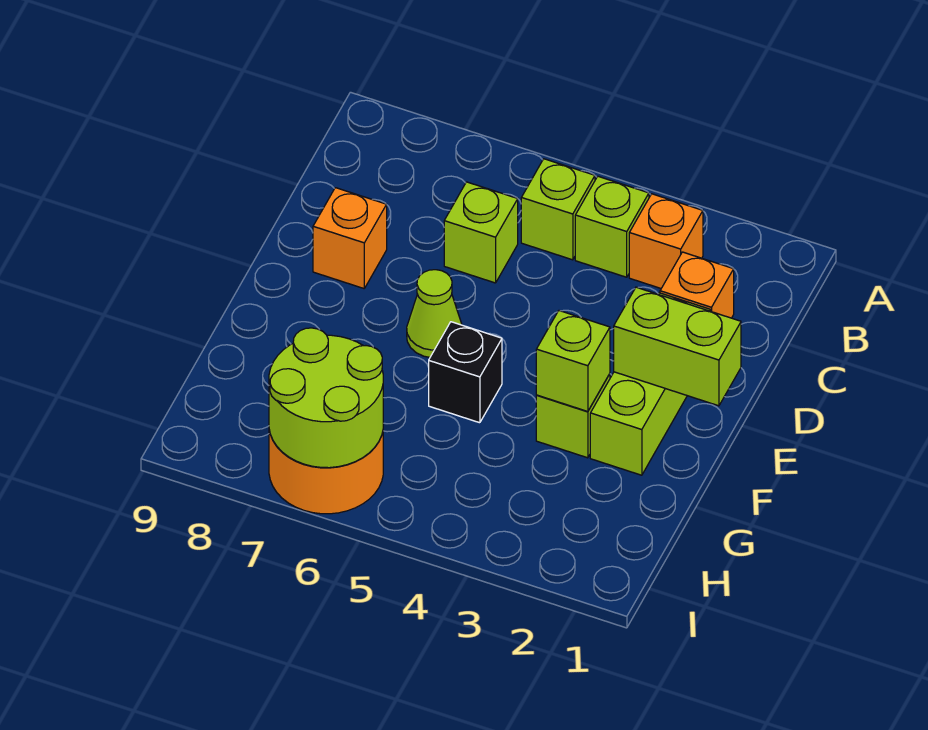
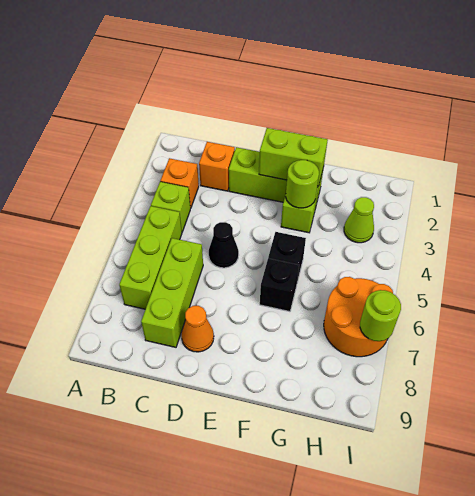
lime 1x1 brick [521,159,595,260] -> lime 1x3 brick [119,206,182,309]
lime 1x1 brick [444,182,518,283] -> lime 1x3 brick [141,238,203,347]
none -> black 1x1 cone [209,222,239,268]
orange 1x1 brick [313,188,387,288] -> orange 1x1 cone [181,306,214,352]
lime 1x2 brick [614,287,741,406] -> lime 1x2 brick turned to [259,128,328,186]
lime 1x1 cone [407,270,462,357] -> lime 1x1 cone moved to [344,197,374,243]
lime 1x1 brick [536,311,610,411] -> lime 1x1 round brick [286,160,319,208]
none -> black 1x1 brick [260,258,299,312]
lime 2x2 round brick [269,328,383,468] -> lime 1x1 round brick [360,290,401,341]

